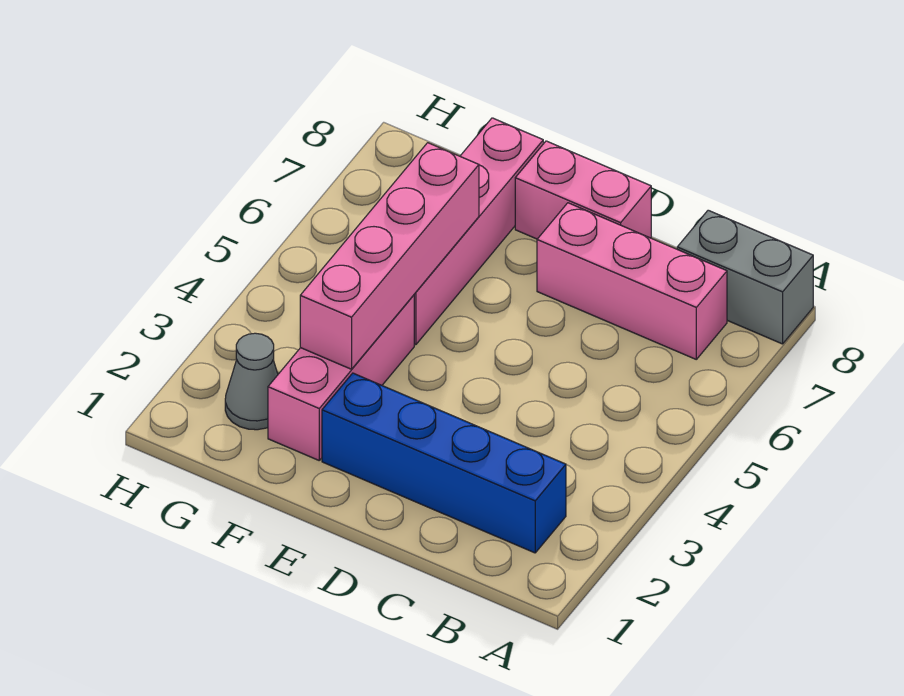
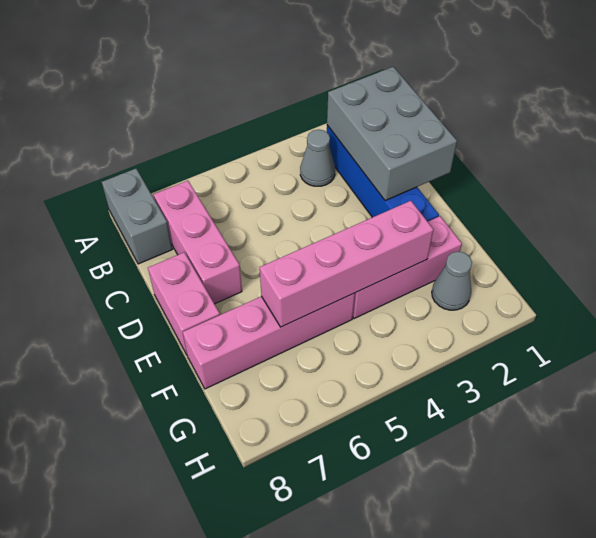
none -> grey 2x3 brick [327,67,457,201]
none -> grey 1x1 cone [300,129,335,186]

